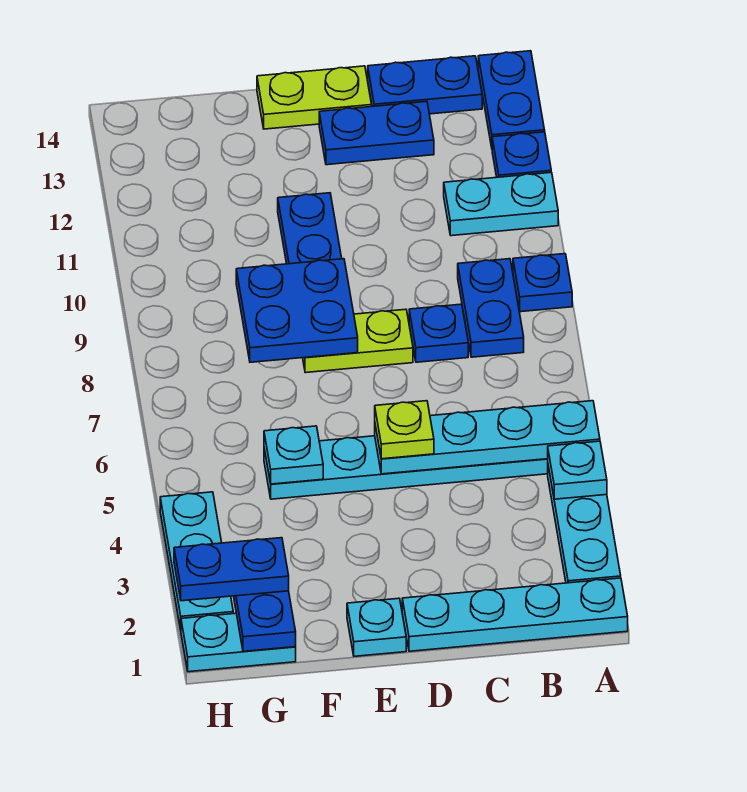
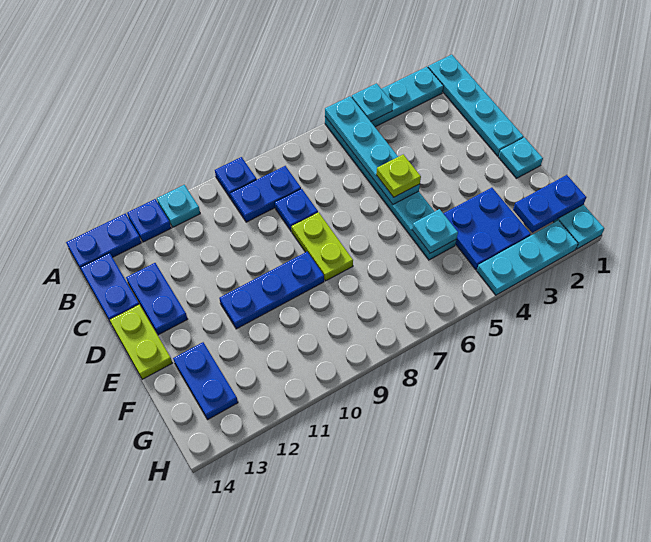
cyan 1x2 plate [444,172,558,236] -> cyan 1x1 plate [157,185,200,227]
blue 2x2 plate [236,259,358,362] -> blue 2x2 plate moved to [443,188,531,270]
blue 1x2 plate [174,538,289,601] -> blue 1x2 plate moved to [173,342,238,420]

